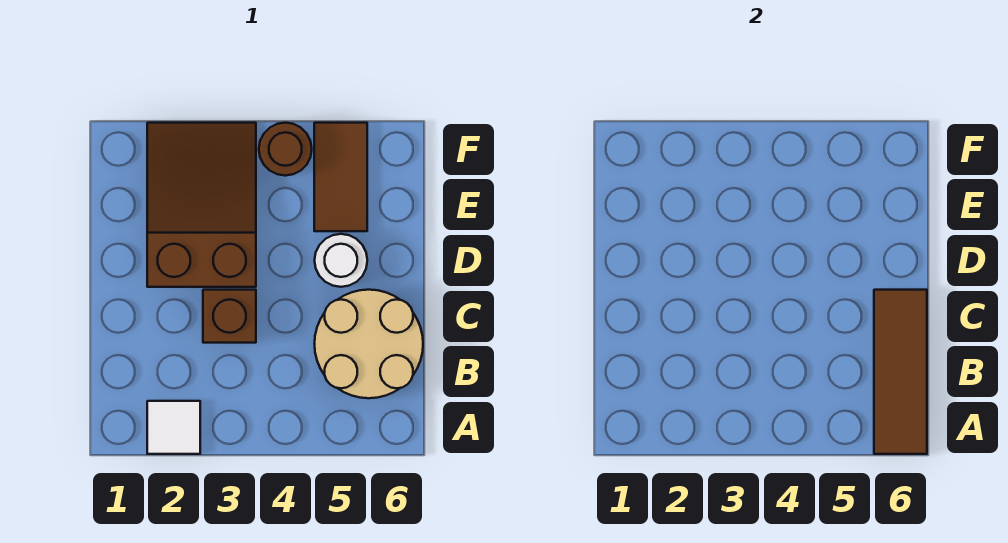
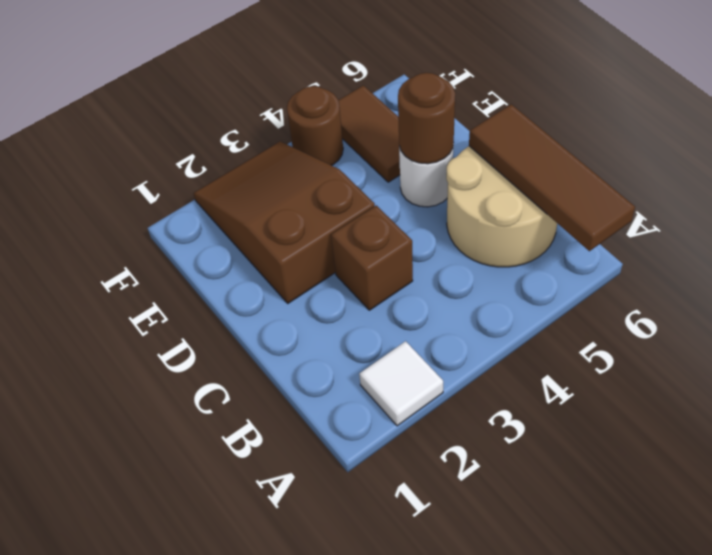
none -> brown 1x1 round brick [398,73,455,164]

